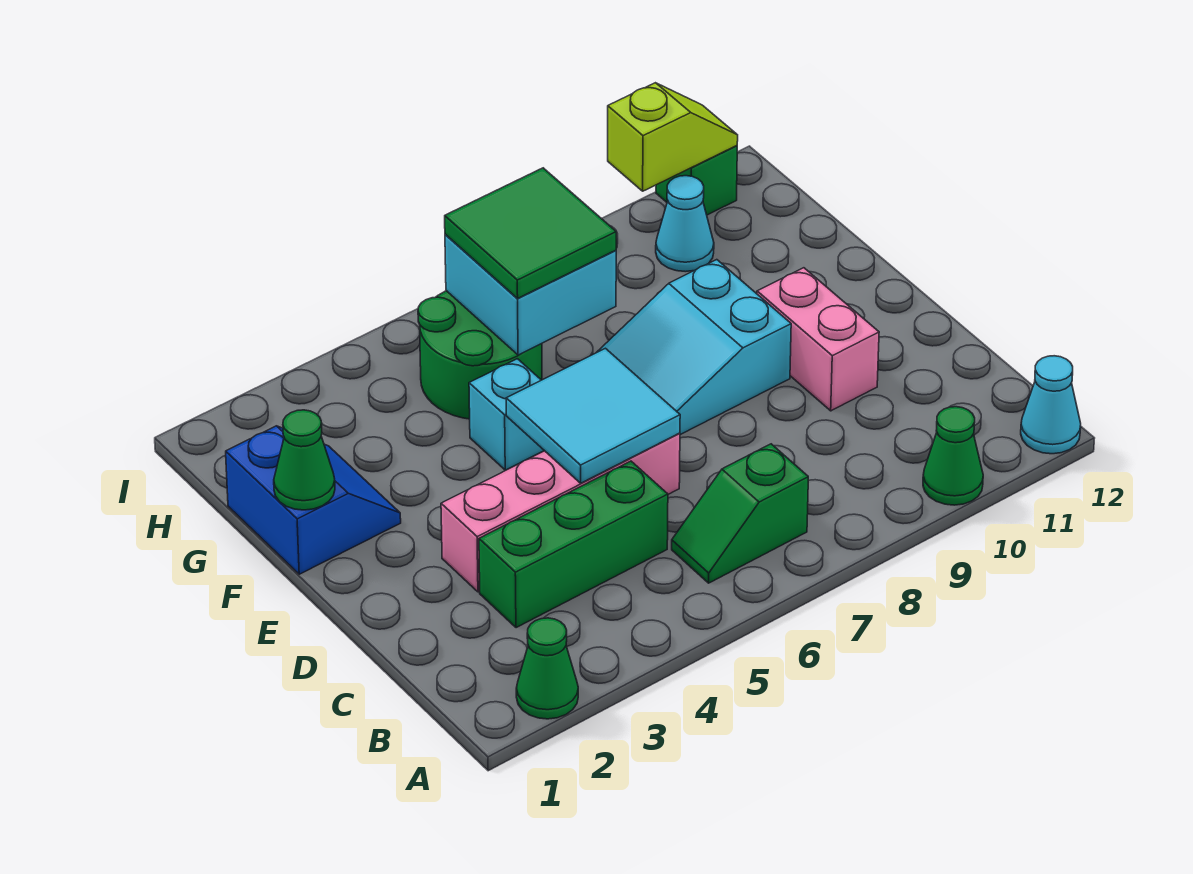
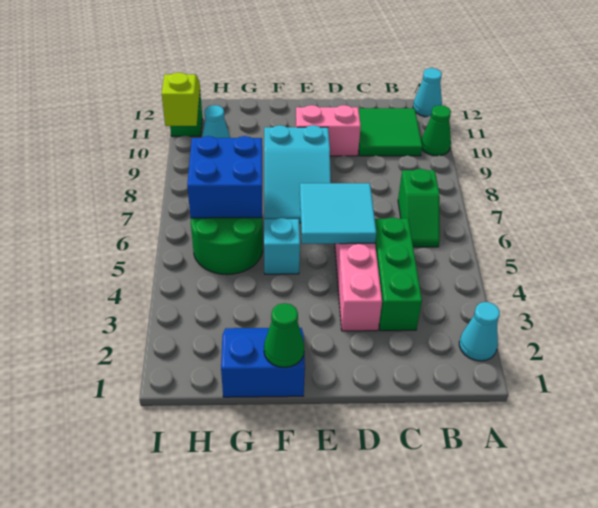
green 1x1 cone [516,618,578,719] -> cyan 1x1 cone [459,302,500,361]
cyan 2x2 brick [445,234,616,355] -> blue 2x2 brick [187,136,262,218]
green 2x2 tile [445,168,616,298] -> green 2x2 tile moved to [359,108,422,156]

